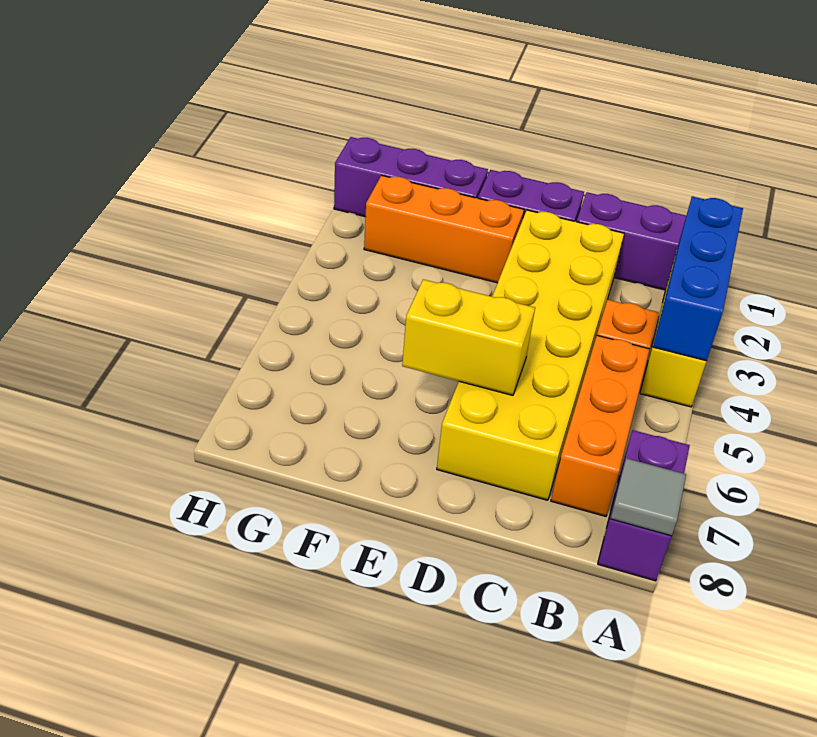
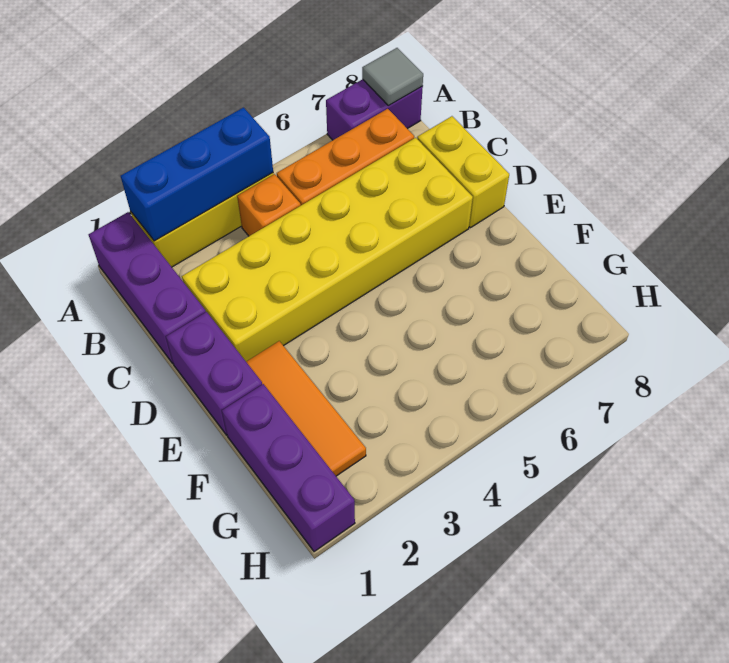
yellow 1x2 brick [402,279,535,395] -> yellow 1x2 brick moved to [417,116,509,228]
orange 1x3 brick [364,175,524,283] -> orange 1x3 tile [246,341,366,476]

